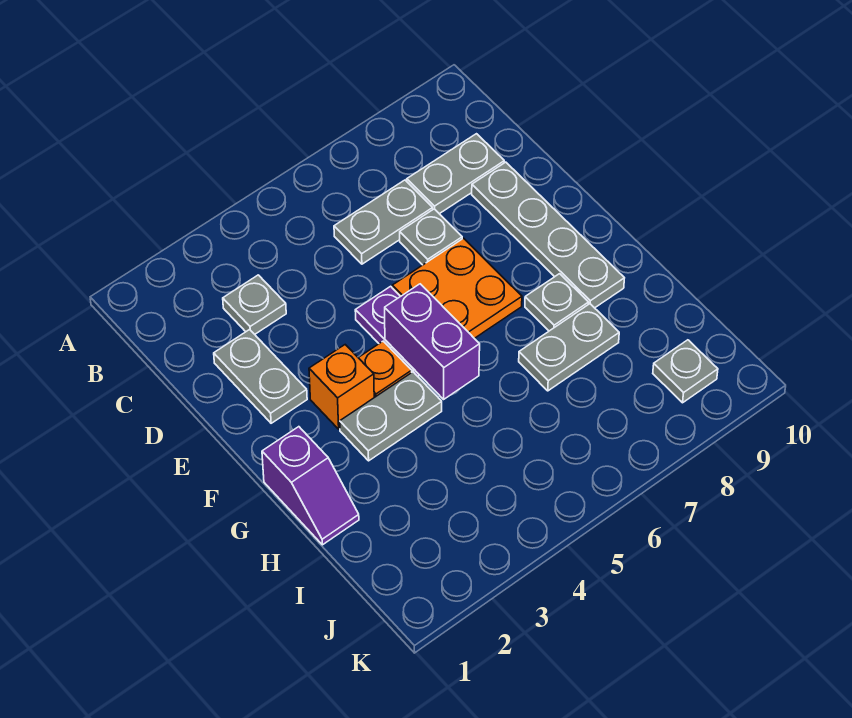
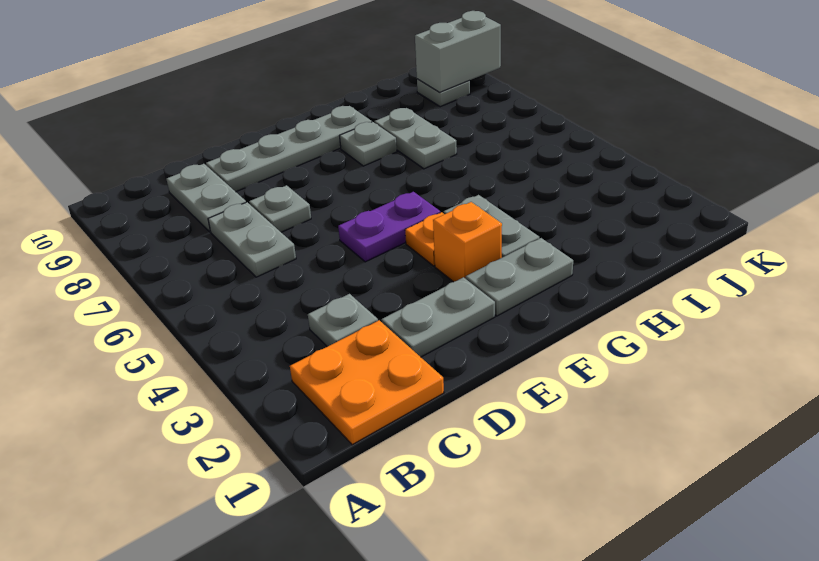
orange 2x2 plate [392,238,522,338] -> orange 2x2 plate moved to [290,320,444,445]
none -> grey 1x2 plate [466,238,573,316]
purple 1x2 brick [385,284,480,399] -> none
purple 1x2 slope [262,427,359,545] -> none
none -> grey 1x2 brick [415,11,501,92]

